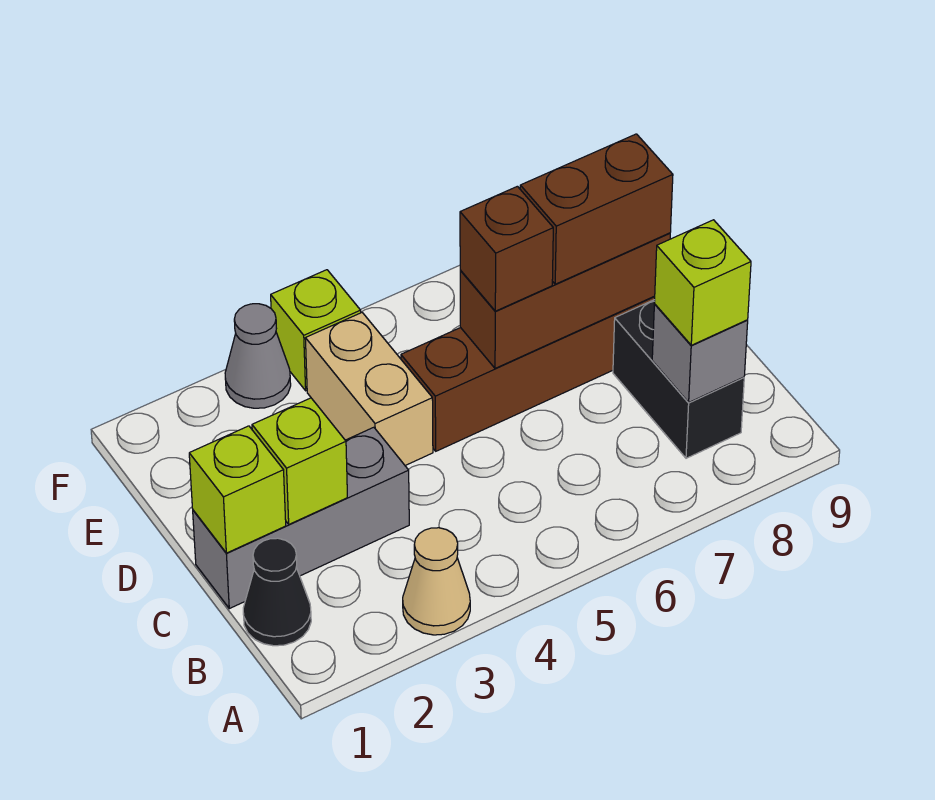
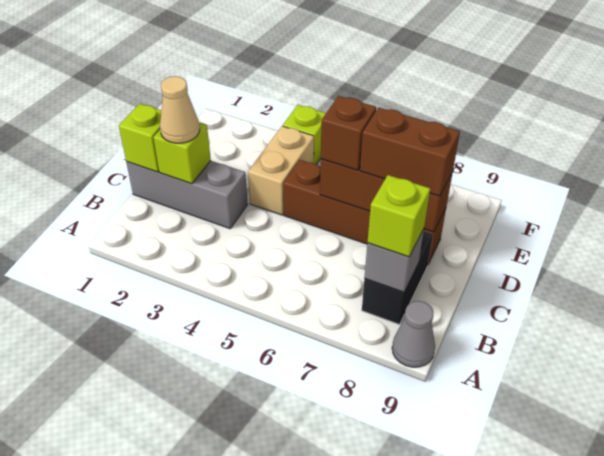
tan 1x1 cone [403,528,470,635] -> tan 1x1 cone moved to [160,76,200,143]
black 1x1 cone [243,538,311,646] -> none
grey 1x1 cone [225,304,291,408] -> grey 1x1 cone moved to [392,301,435,367]

